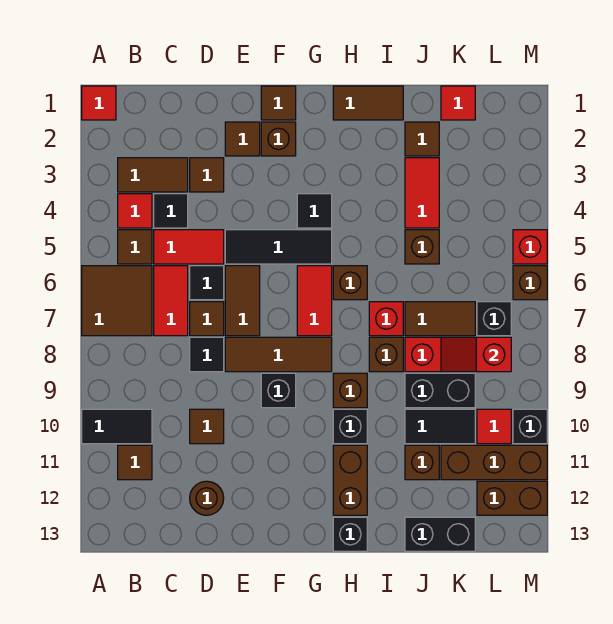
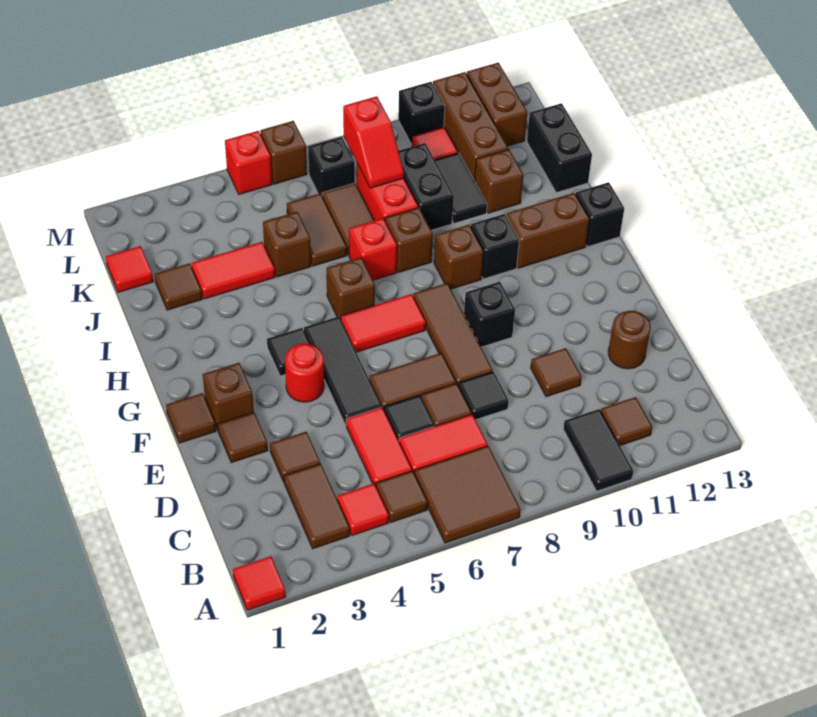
black 1x1 tile [154,194,188,228] -> none
none -> red 1x1 round brick [285,343,324,402]
brown 1x2 tile [333,86,403,120] -> brown 1x2 tile moved to [287,194,347,266]

